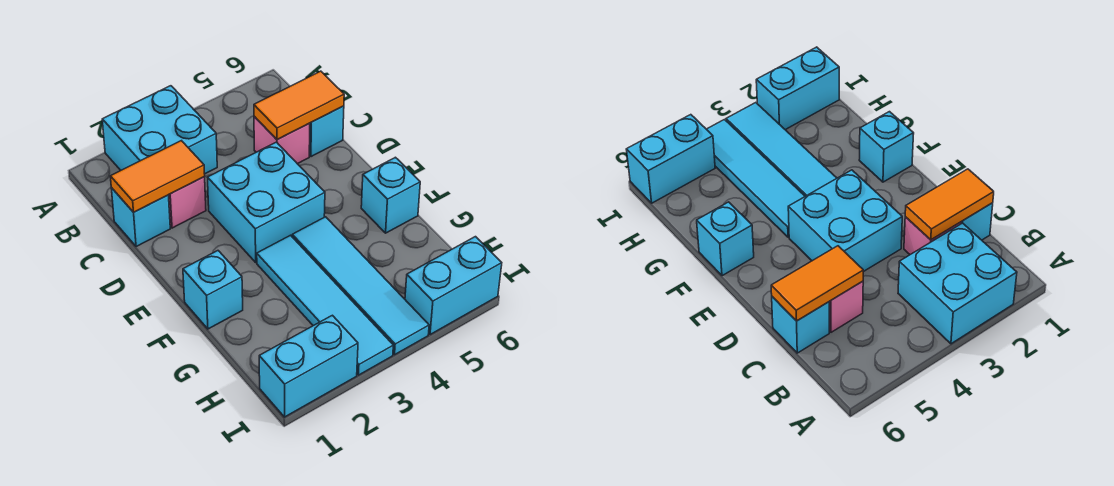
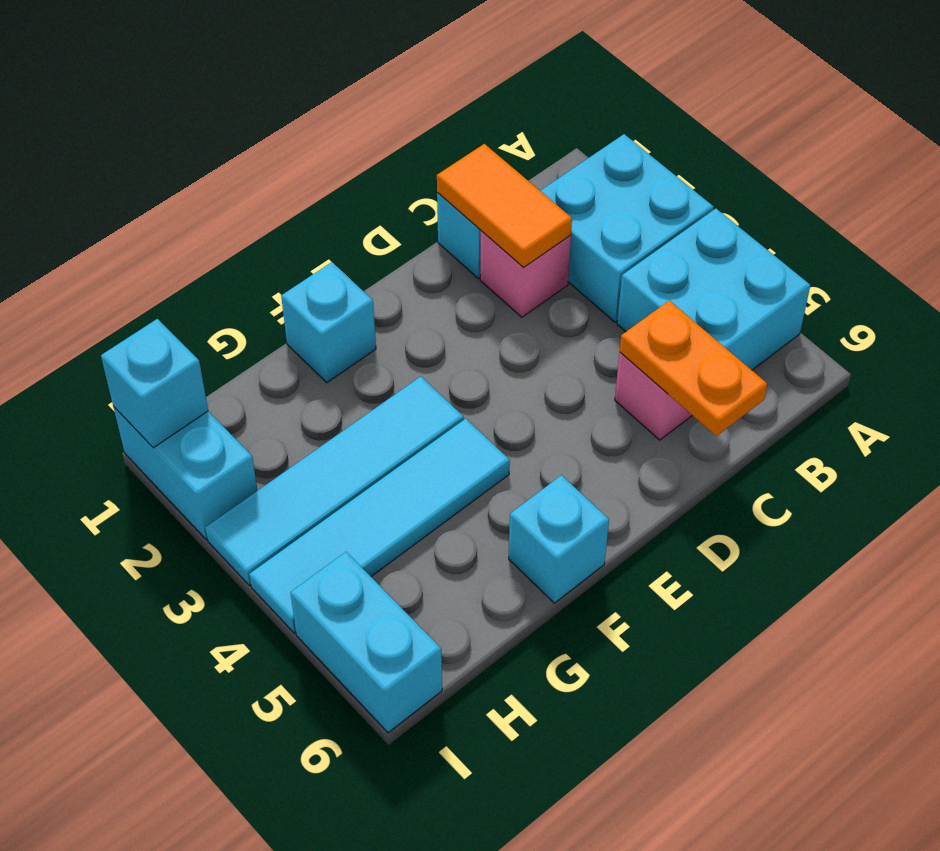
orange 1x2 tile [254,71,344,140] -> orange 1x2 plate [620,300,767,436]
cyan 1x1 brick [309,106,344,157] -> cyan 1x1 brick moved to [101,319,208,448]
cyan 2x2 brick [207,142,325,262] -> cyan 2x2 brick moved to [617,209,810,370]

